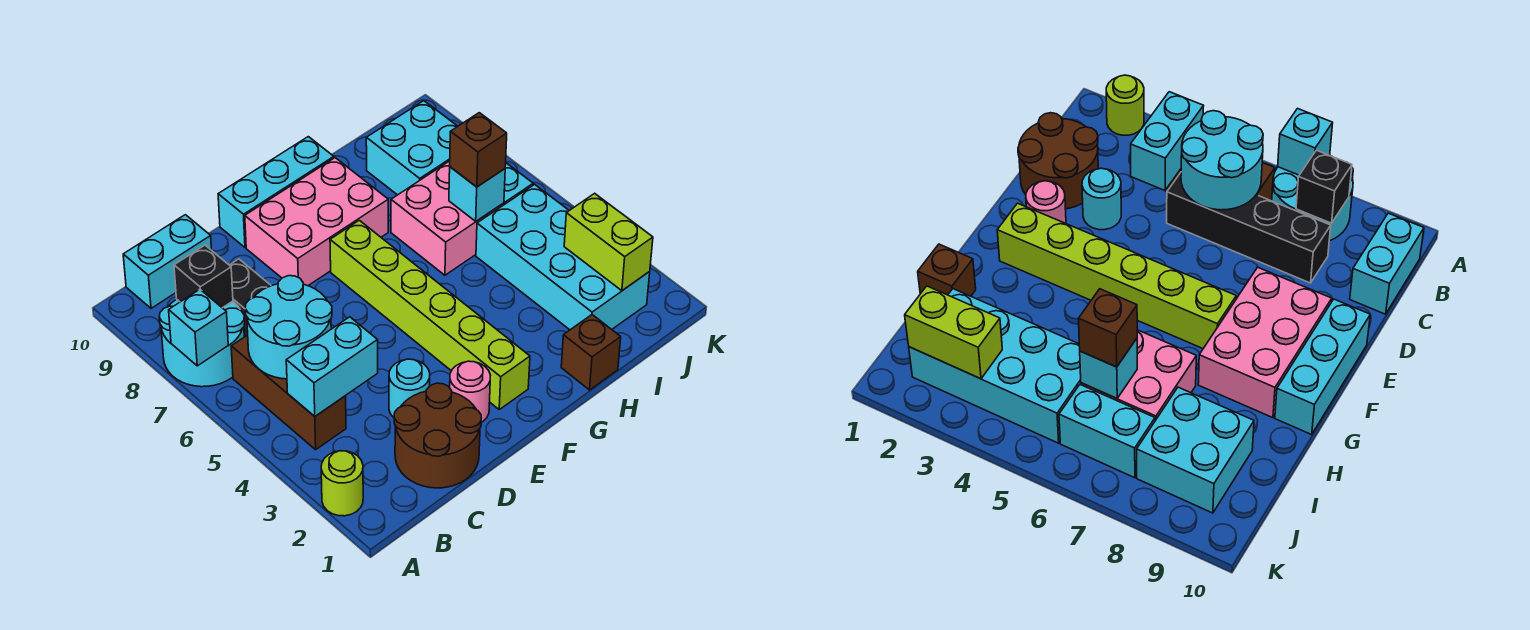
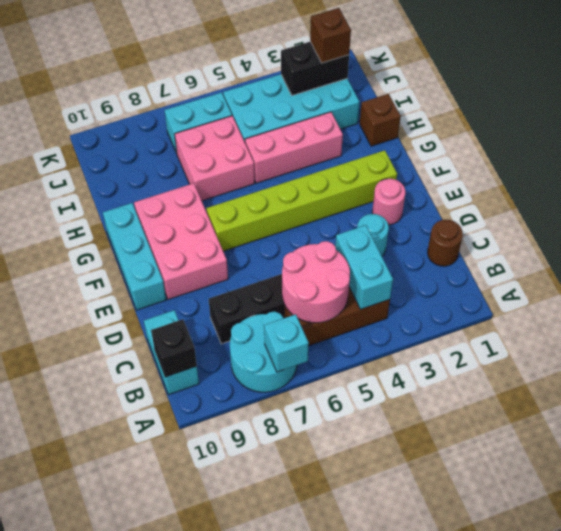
lime 1x1 round brick [321,451,363,516] -> none
cyan 2x2 round brick [245,276,332,379] -> pink 2x2 round brick [282,241,350,323]
black 1x1 brick [174,245,233,308] -> black 1x1 brick moved to [151,319,197,377]
brown 2x2 round brick [394,383,481,488] -> brown 1x1 round brick [428,220,463,266]
none -> pink 1x3 brick [245,112,343,183]
cyan 1x1 brick [449,167,505,221] -> none
brown 1x1 brick [450,113,507,187] -> brown 1x1 brick moved to [310,8,351,63]
cyan 2x2 brick [366,101,458,195] -> none
lime 1x2 brick [564,193,653,291] -> black 1x2 brick [281,42,349,95]

